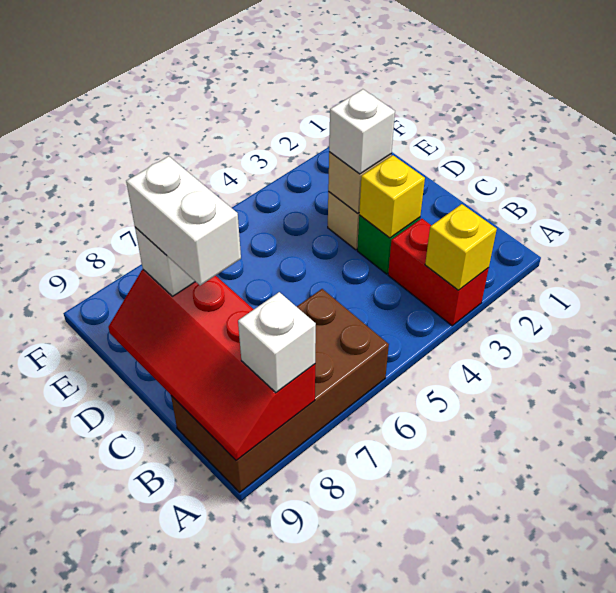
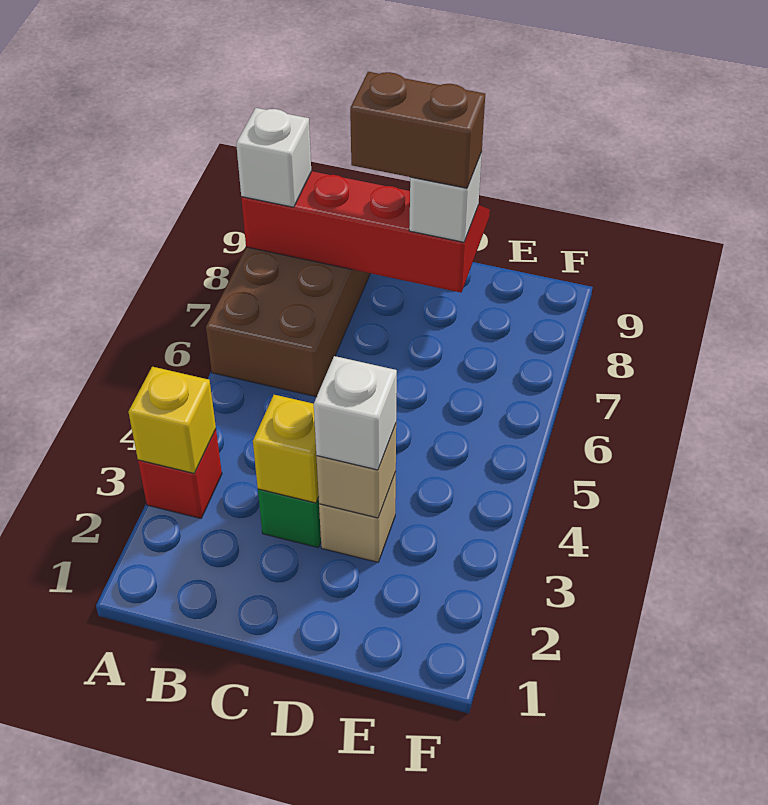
red 1x2 brick [388,219,489,326] -> red 1x1 brick [138,430,222,518]
white 1x2 brick [126,156,241,286] -> brown 1x2 brick [350,72,485,188]

